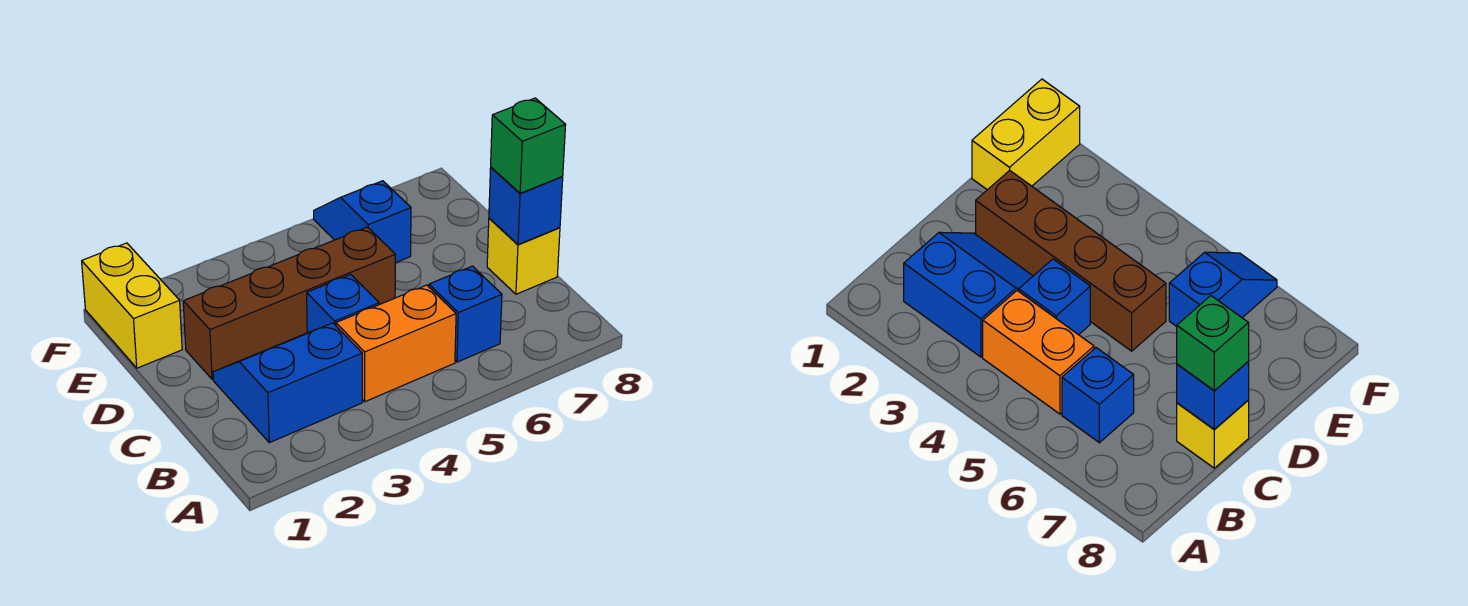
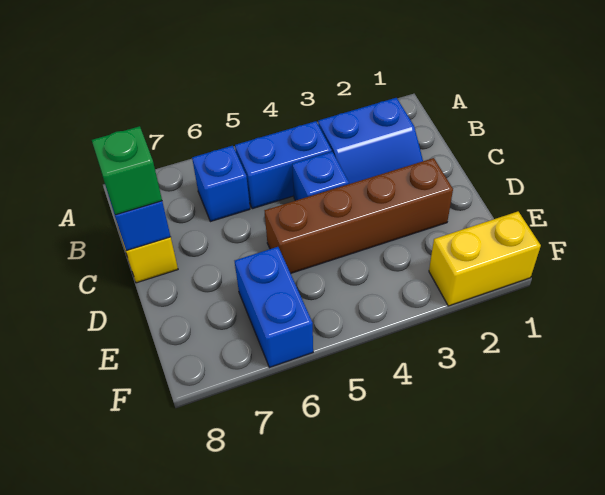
orange 1x2 brick [336,285,456,402] -> blue 1x2 brick [235,121,332,209]
yellow 1x2 brick [82,243,182,368] -> yellow 1x2 brick turned to [429,212,541,306]
blue 1x2 slope [314,181,411,263] -> blue 1x2 brick [235,247,313,367]

